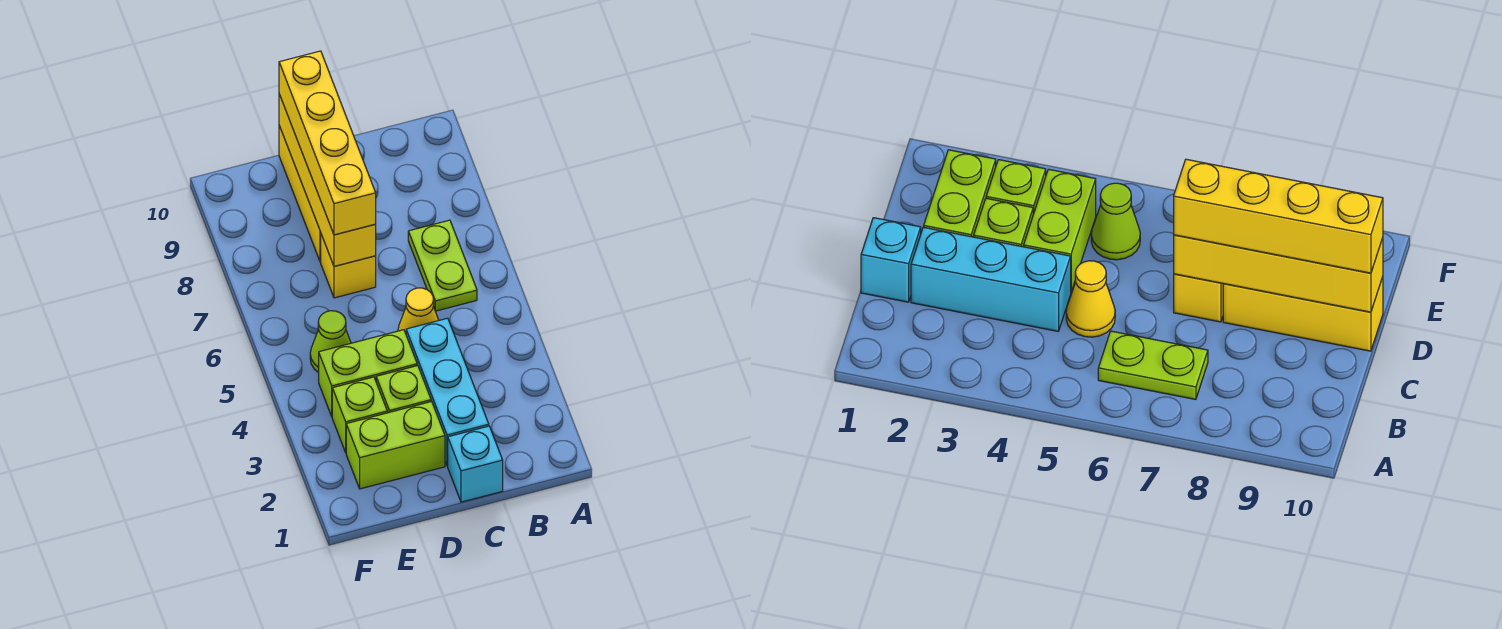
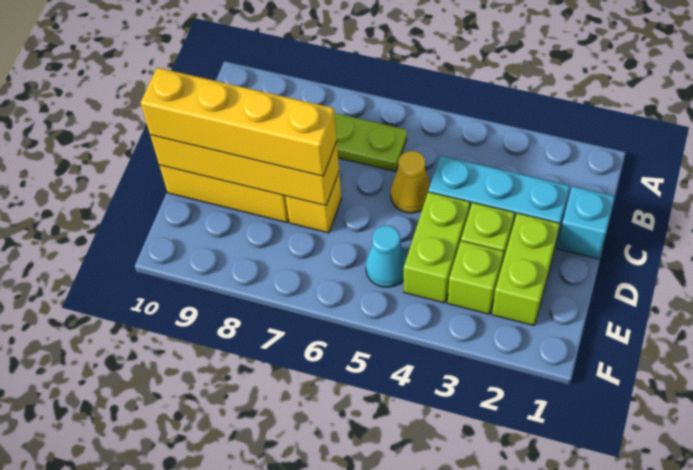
lime 1x1 cone [310,311,351,373] -> cyan 1x1 cone [366,226,407,287]

